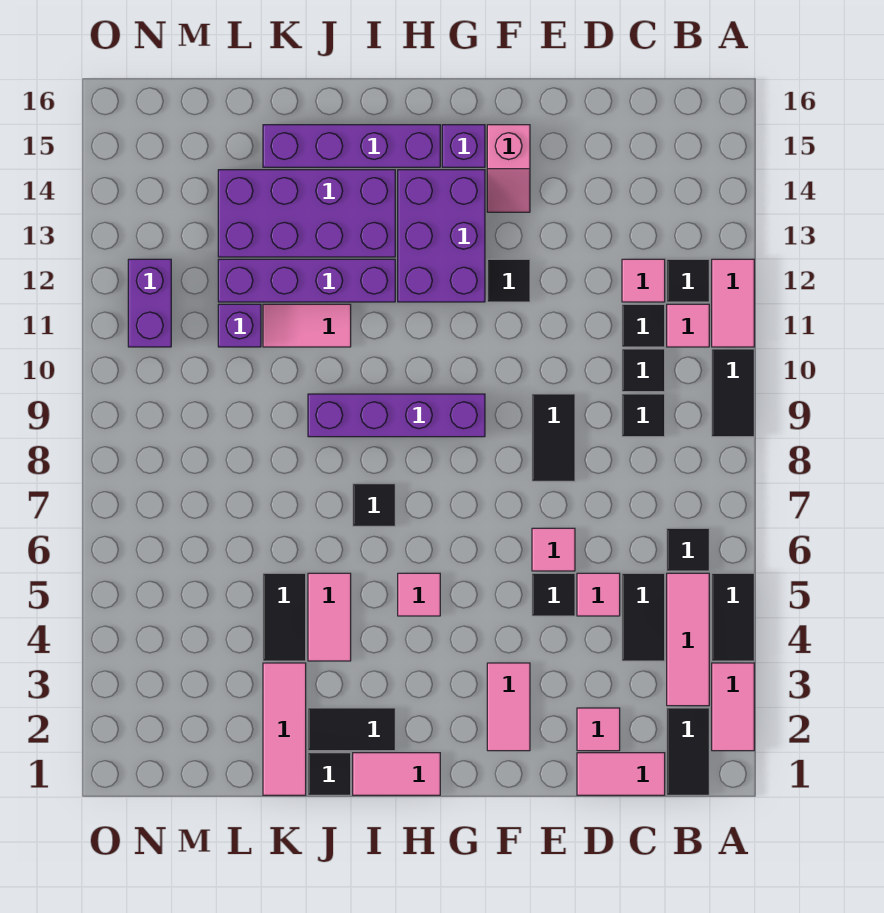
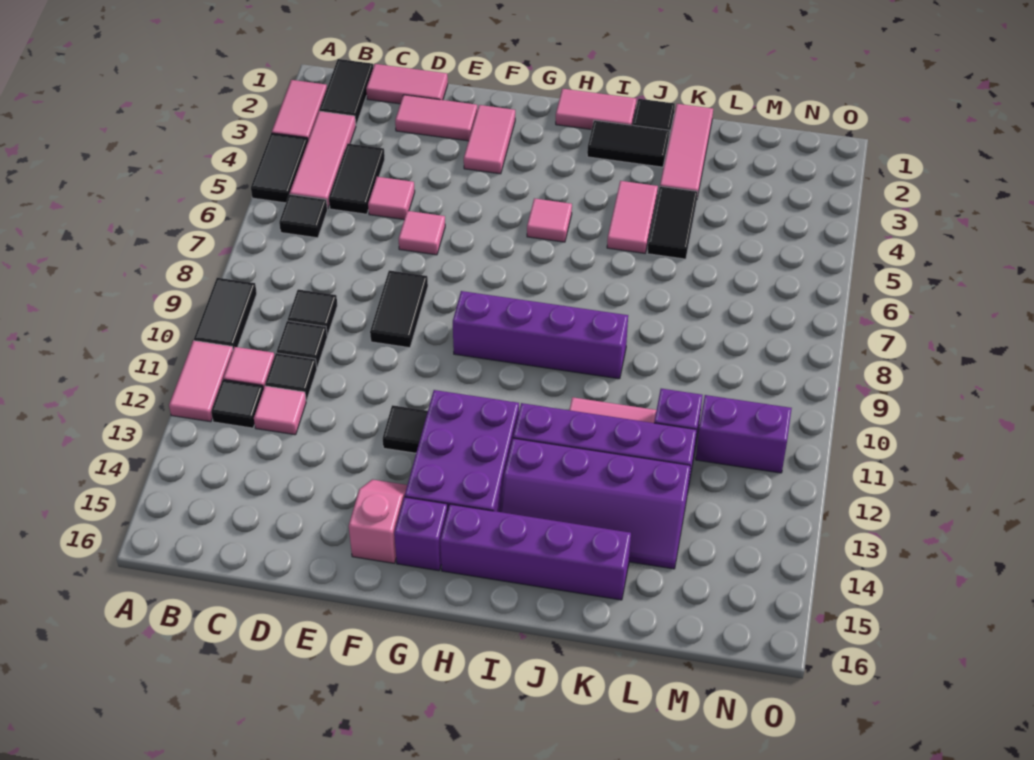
pink 1x1 tile [577,708,620,751] -> pink 1x2 tile [395,95,477,141]
black 1x1 tile [532,573,575,616] -> none
black 1x1 tile [353,484,395,526] -> none
purple 2x4 brick [218,170,395,257] -> purple 2x4 slope [499,438,691,569]
purple 1x2 brick [128,259,171,347] -> purple 1x2 brick turned to [696,395,792,473]

